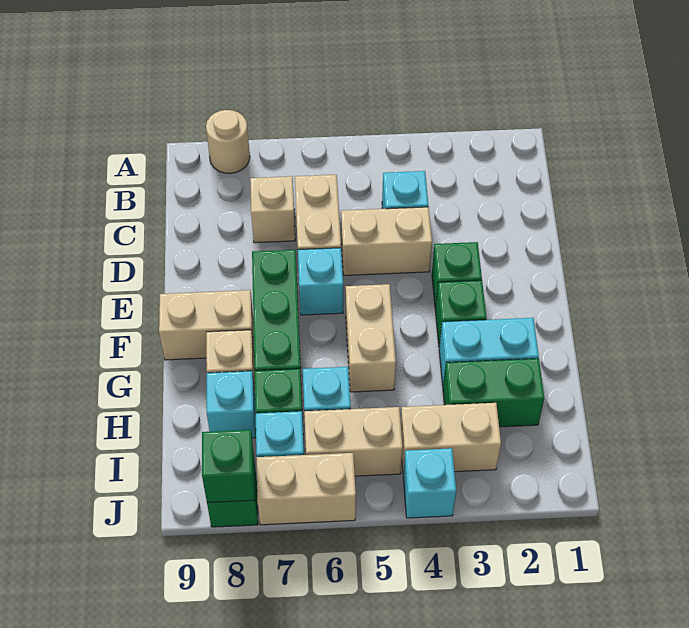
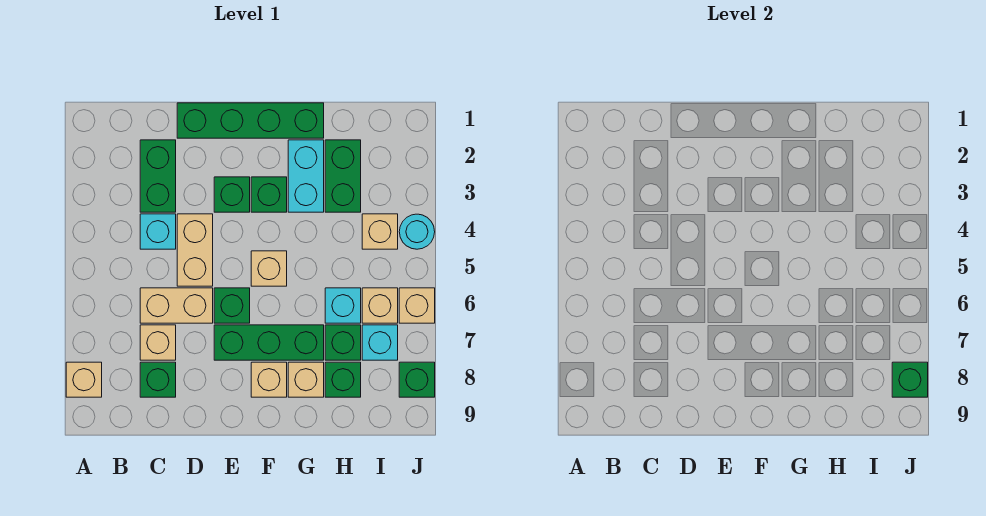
tan 1x1 round brick [206,110,250,173] -> tan 1x1 brick [66,362,102,397]
none -> green 1x2 brick [140,140,176,212]
none -> green 1x1 brick [140,362,176,397]
none -> green 1x4 brick [177,103,324,138]
cyan 1x1 brick [298,248,343,315] -> green 1x1 brick [214,288,250,323]
tan 1x2 brick [346,284,396,392] -> tan 1x1 brick [251,251,287,286]
tan 1x2 brick [159,290,254,360] -> tan 1x1 brick [251,362,287,397]
cyan 1x1 brick [207,371,256,438] -> green 1x1 brick [325,362,361,397]
tan 1x2 brick [401,403,501,472] -> tan 1x1 brick [362,214,398,249]
tan 1x2 brick [304,407,403,476] -> tan 1x1 brick [362,288,398,323]
cyan 1x1 brick [403,448,456,518] -> cyan 1x1 round brick [399,214,435,249]
tan 1x2 brick [257,453,356,525] -> tan 1x1 brick [399,288,435,323]

